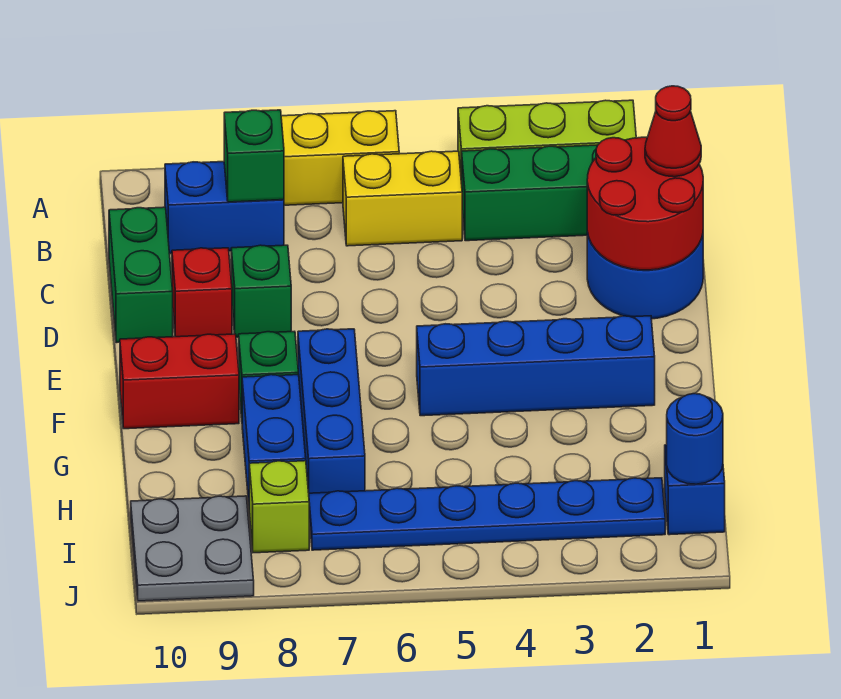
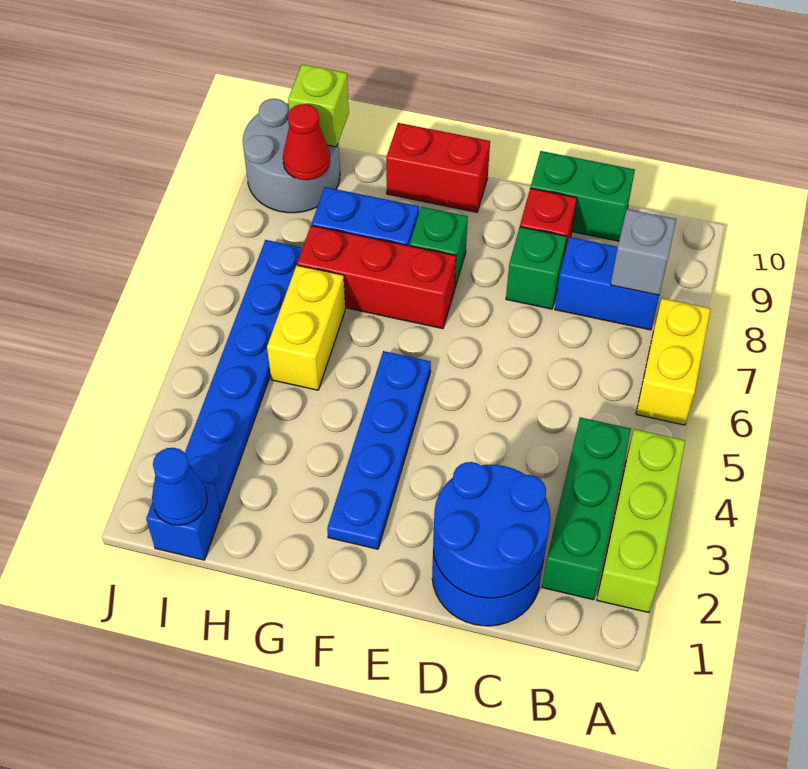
yellow 1x2 brick [343,151,462,246] -> yellow 1x2 brick moved to [267,265,345,390]
blue 1x2 brick [165,162,284,254] -> blue 1x2 brick turned to [555,237,659,330]
green 1x1 brick [224,110,284,202] -> grey 1x1 brick [611,209,676,295]
red 2x2 round brick [587,137,703,270] -> blue 2x2 round brick [433,462,550,598]
red 1x1 cone [645,86,701,177] -> red 1x1 cone moved to [283,104,330,180]
blue 1x4 brick [417,316,655,416] -> blue 1x4 plate [327,351,431,549]
blue 1x3 brick [298,329,365,493] -> red 1x3 brick [297,226,456,329]
red 1x2 brick [120,334,239,429] -> red 1x2 brick turned to [386,123,490,212]
blue 1x1 round brick [667,394,723,484] -> blue 1x1 cone [152,448,207,525]
lime 1x1 brick [249,461,309,553] -> lime 1x1 brick moved to [288,64,349,147]
grey 2x2 plate [131,496,254,601] -> grey 2x2 round brick [243,99,340,213]

